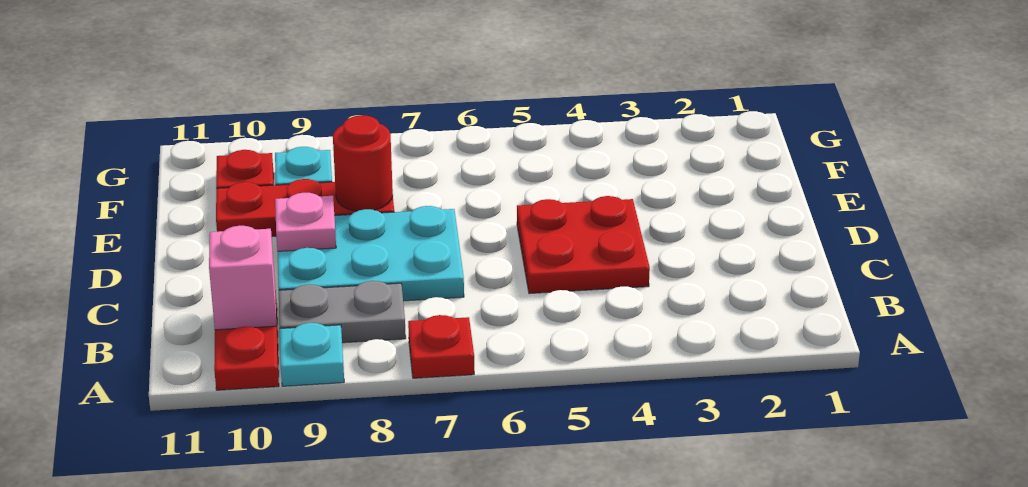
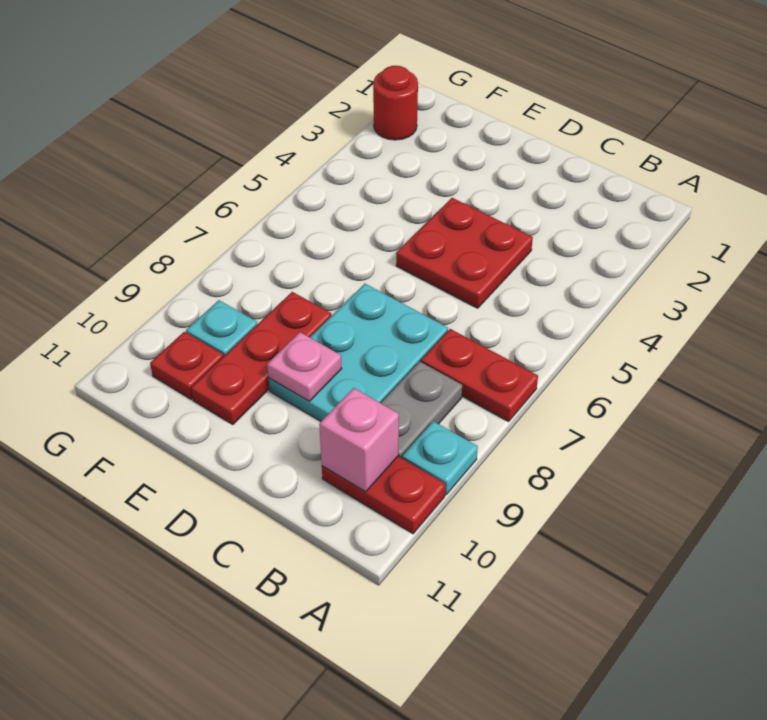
red 1x1 plate [408,315,474,378] -> red 1x2 plate [421,329,538,422]
red 1x1 round brick [333,115,393,211] -> red 1x1 round brick moved to [373,66,418,140]

